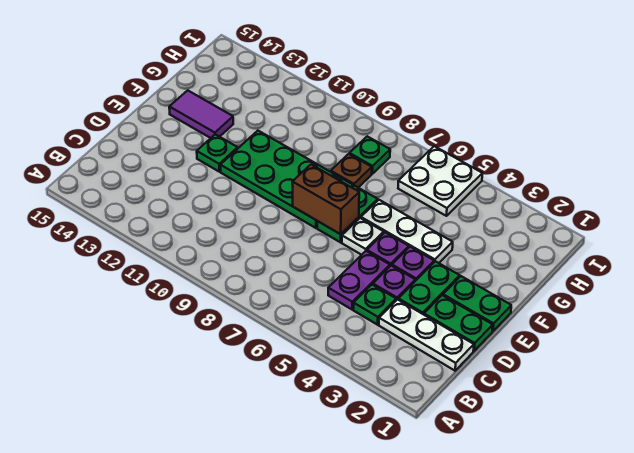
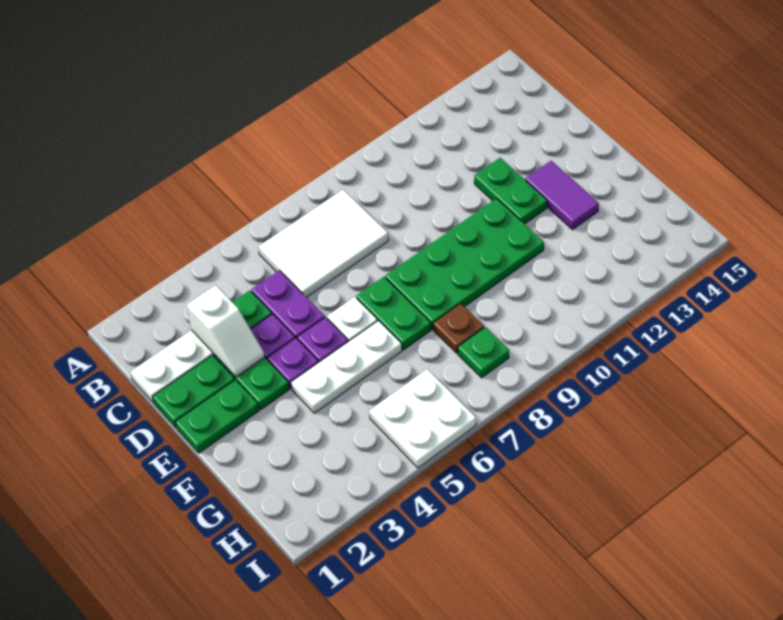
none -> white 2x3 tile [258,190,388,297]
none -> white 1x2 slope [187,285,265,377]
brown 1x2 brick [292,165,359,234] -> none
green 1x1 plate [197,134,238,172] -> green 1x2 plate [474,158,547,224]
purple 1x2 tile [169,90,233,138] -> purple 1x2 tile turned to [525,161,599,230]

